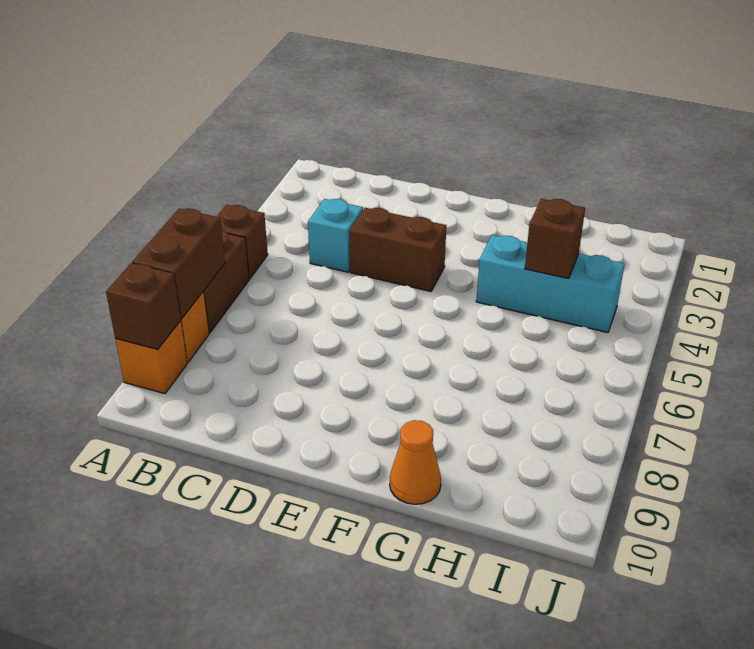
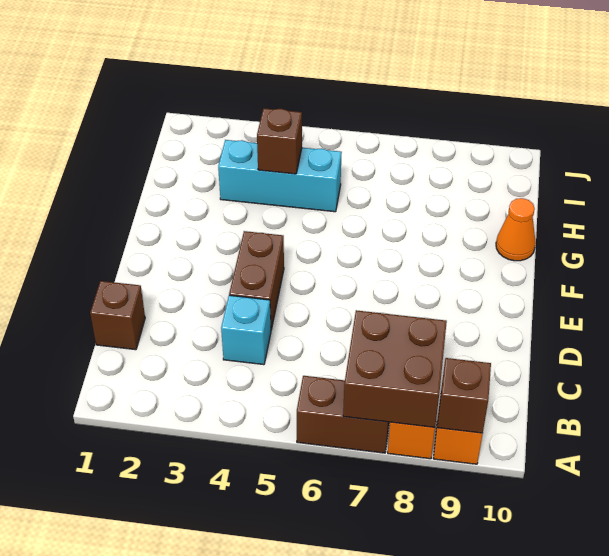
brown 1x1 brick [217,205,268,279] -> brown 1x1 brick moved to [90,281,145,350]
brown 1x2 brick [132,208,225,318] -> brown 2x2 brick [343,310,447,427]
cyan 1x3 brick [476,235,625,333] -> cyan 1x3 brick turned to [218,140,342,212]

